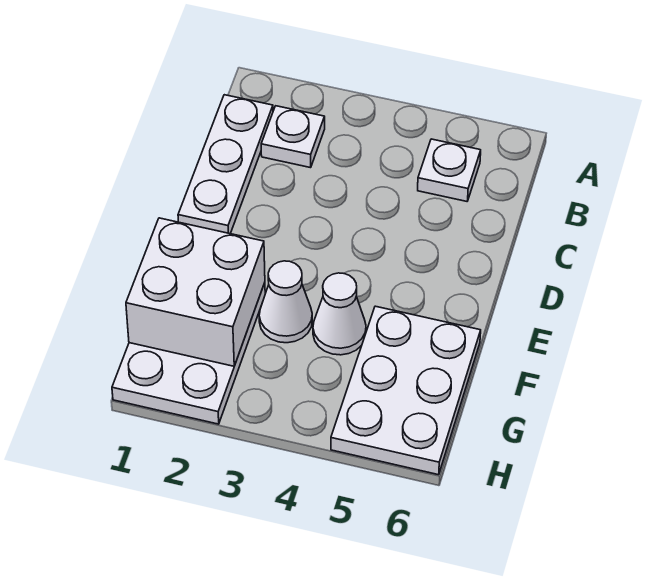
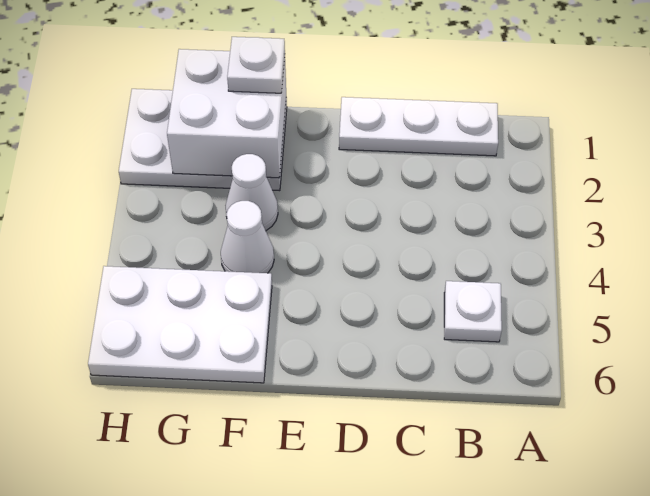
white 1x1 plate [261,106,325,168] -> white 1x1 plate moved to [227,37,285,93]

